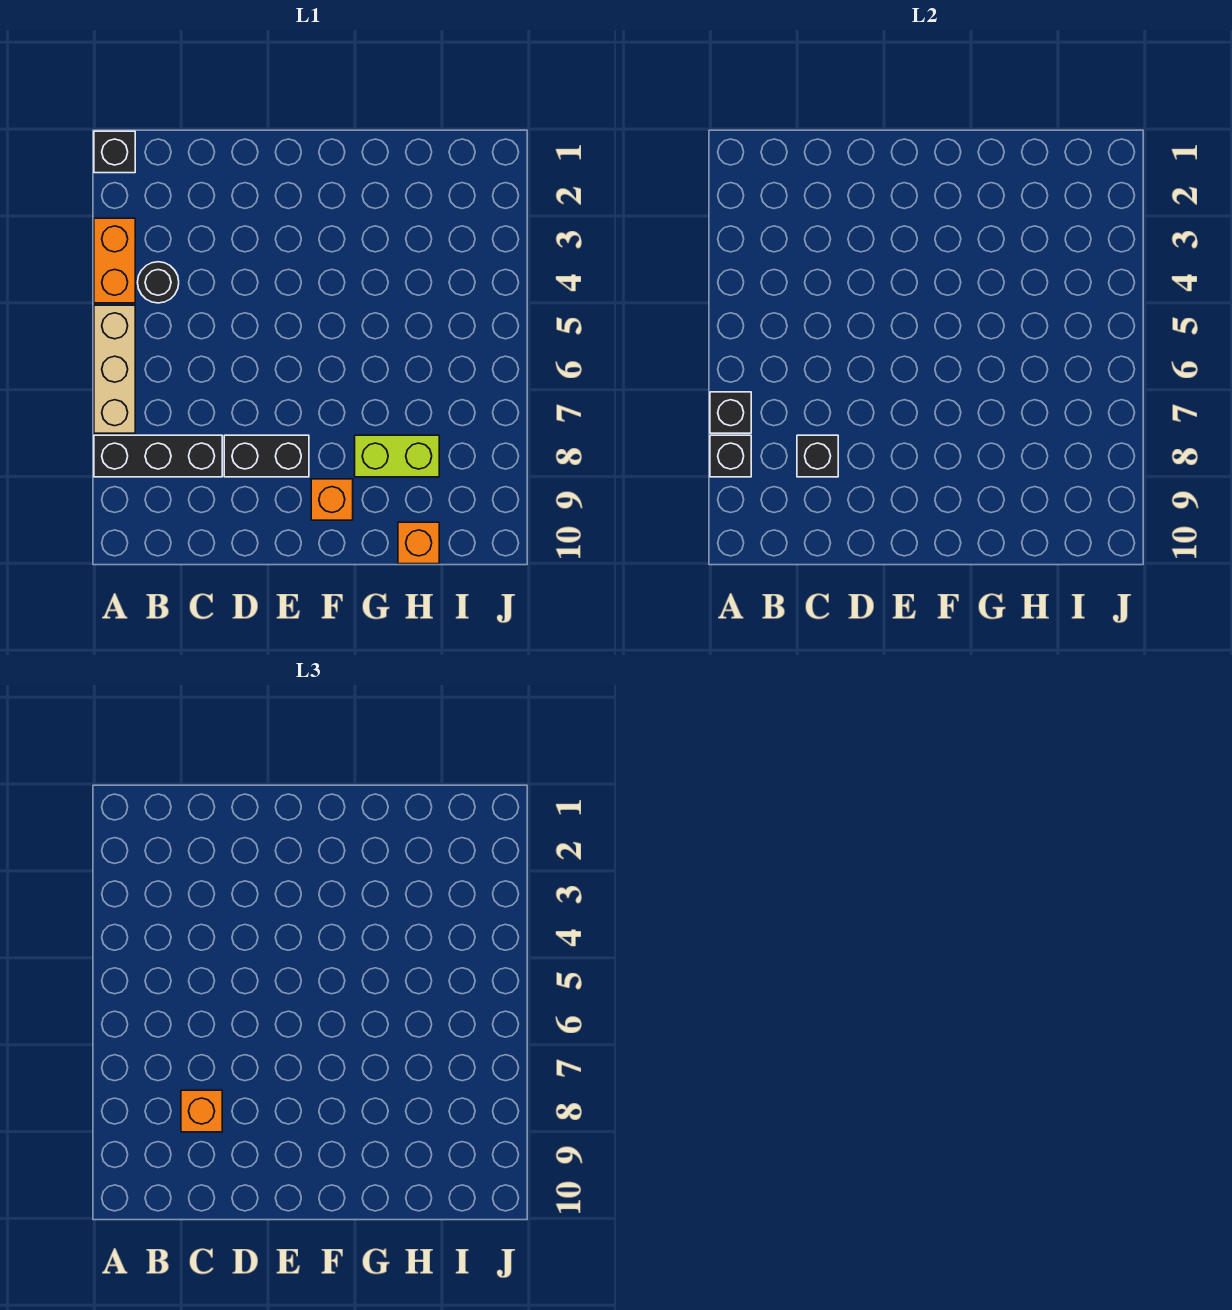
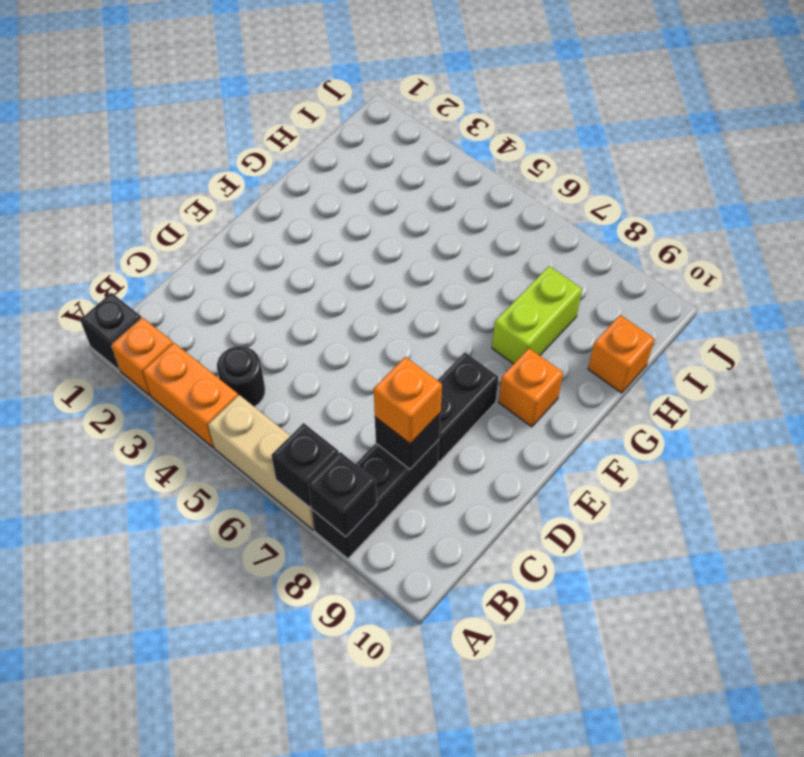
none -> orange 1x1 brick [111,317,173,395]

